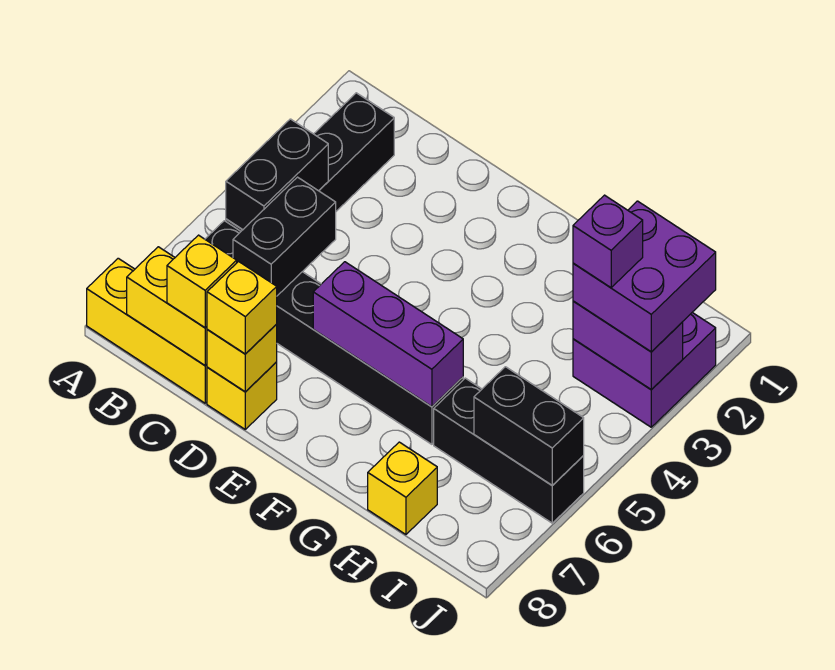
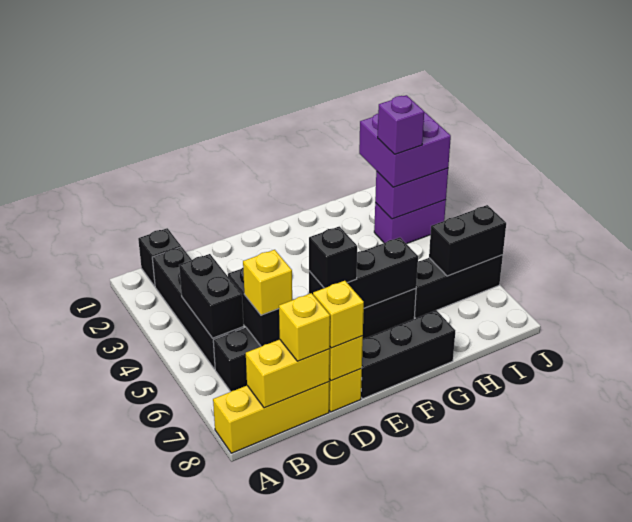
none -> black 1x1 brick [138,228,181,286]
purple 1x3 brick [313,262,463,407] -> black 1x3 brick [309,237,418,308]
none -> black 1x1 brick [309,226,357,288]
none -> black 1x3 brick [361,310,455,399]
yellow 1x1 brick [368,442,437,534] -> yellow 1x1 brick moved to [243,250,292,315]
purple 2x2 brick [573,313,716,427] -> purple 1x2 brick [374,200,446,244]

